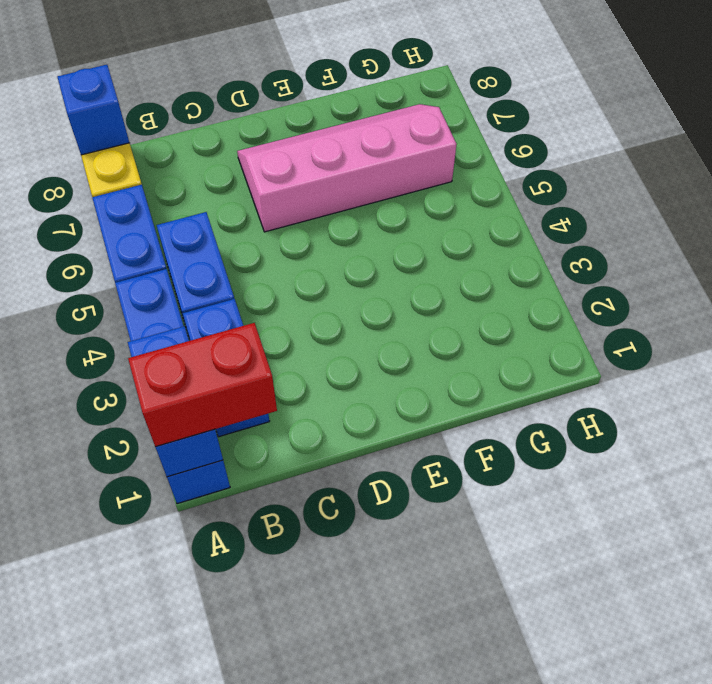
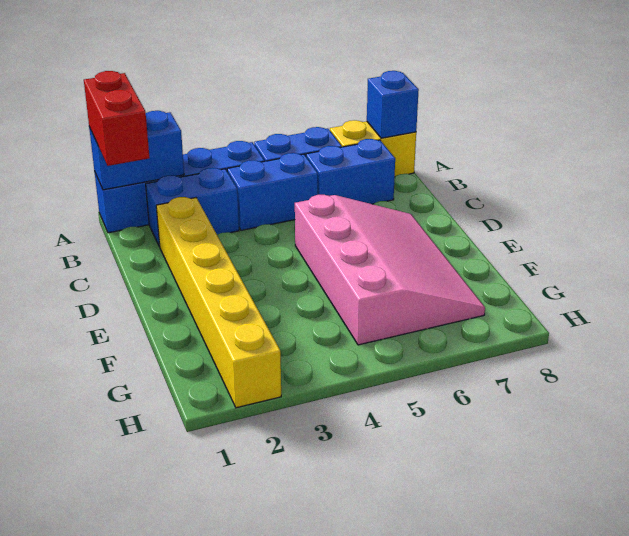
none -> blue 1x2 brick [306,139,395,204]
none -> yellow 1x6 brick [156,197,281,408]
pink 2x4 slope [237,104,457,232] -> pink 3x4 slope [295,195,485,345]

